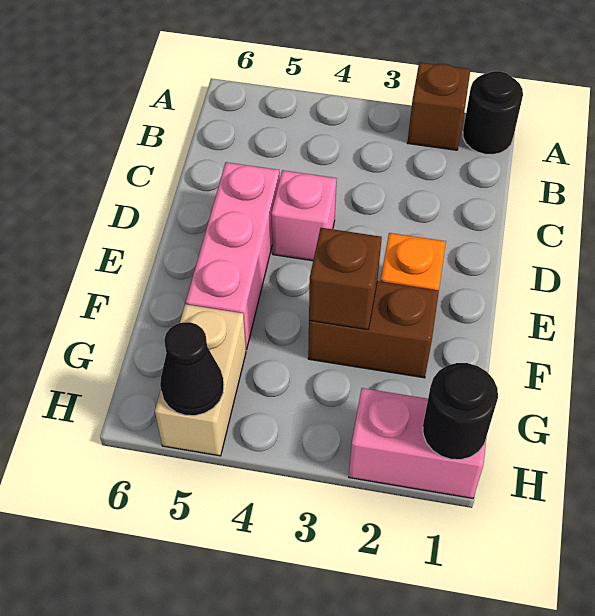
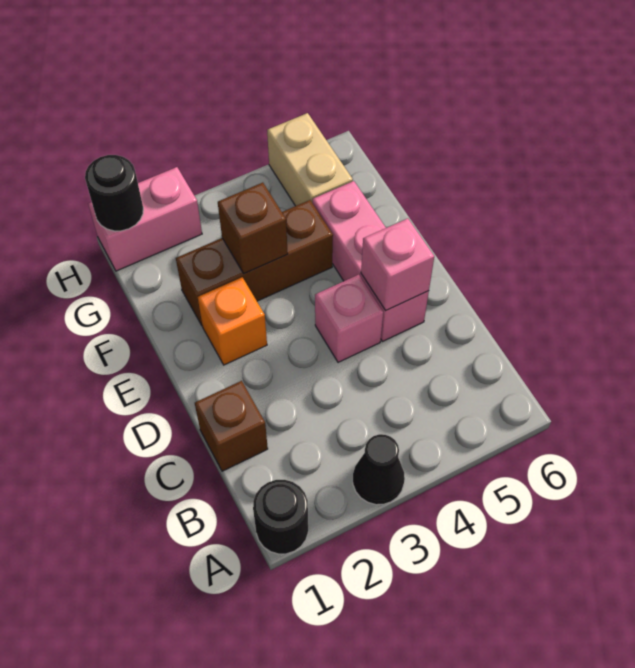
brown 1x1 brick [407,62,471,150] -> brown 1x1 brick moved to [195,381,268,471]
none -> pink 1x1 brick [361,218,434,310]
brown 1x2 brick [308,281,439,378] -> brown 1x3 brick [176,200,333,325]
black 1x1 cone [160,322,224,416] -> black 1x1 cone moved to [353,434,405,505]

